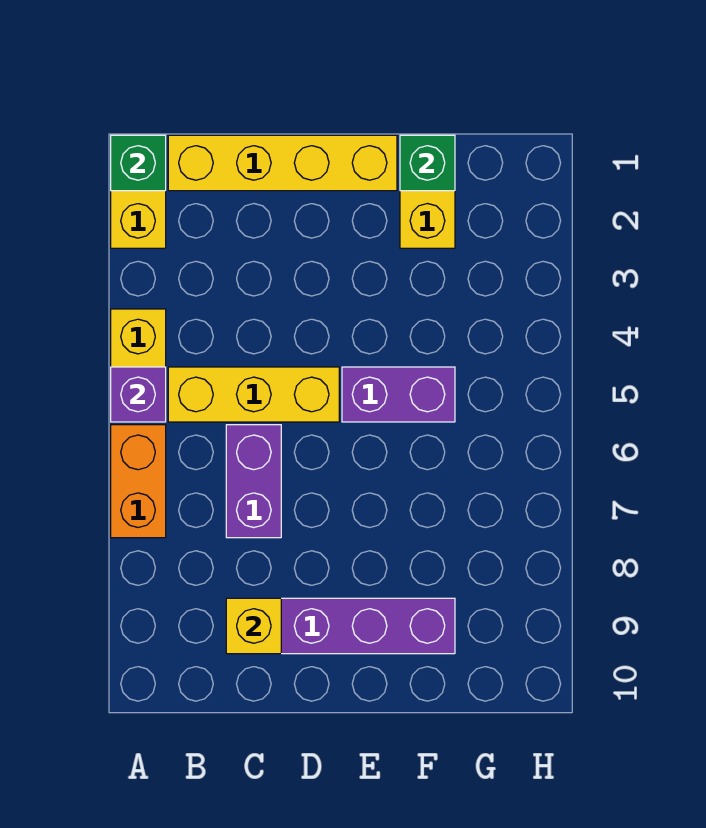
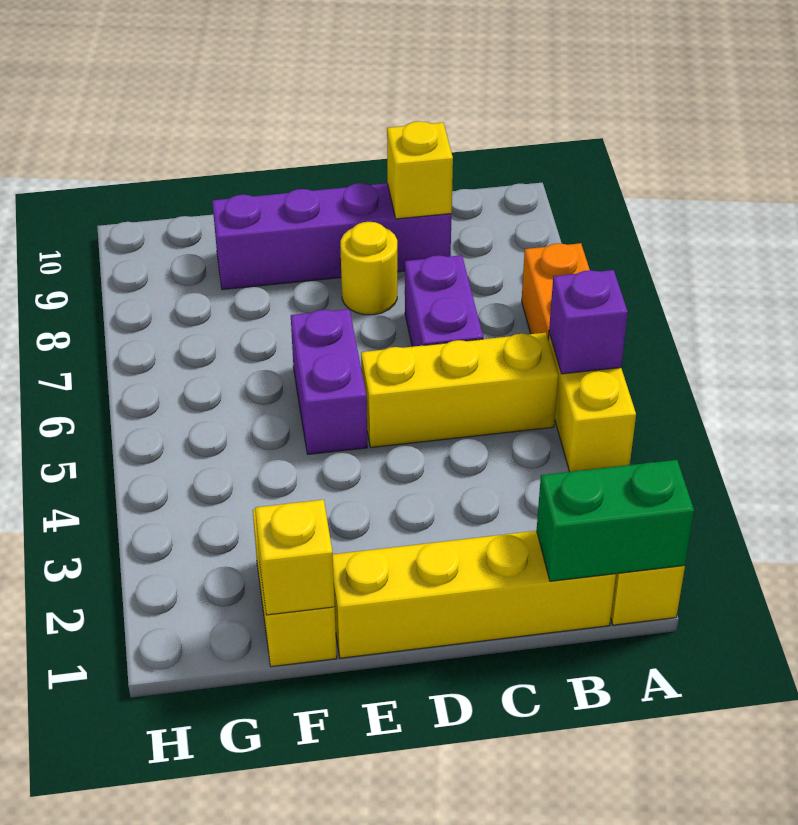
green 1x1 brick [111,135,166,191] -> green 1x2 brick [537,460,694,581]
none -> yellow 1x1 round brick [341,222,397,315]
purple 1x2 brick [342,367,455,422] -> purple 1x2 brick turned to [291,309,367,454]
green 1x1 brick [400,135,455,191] -> yellow 1x1 brick [255,500,335,615]

